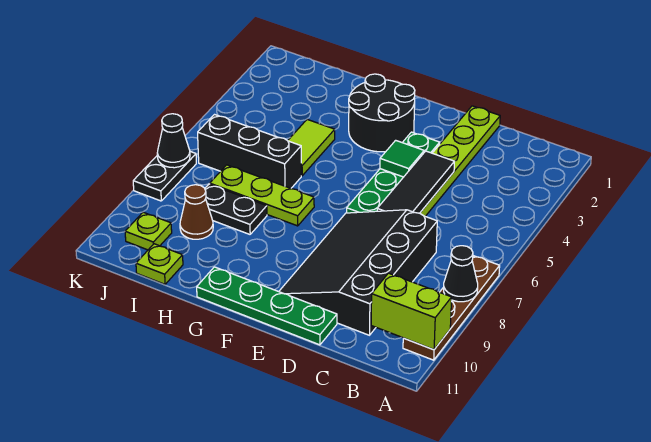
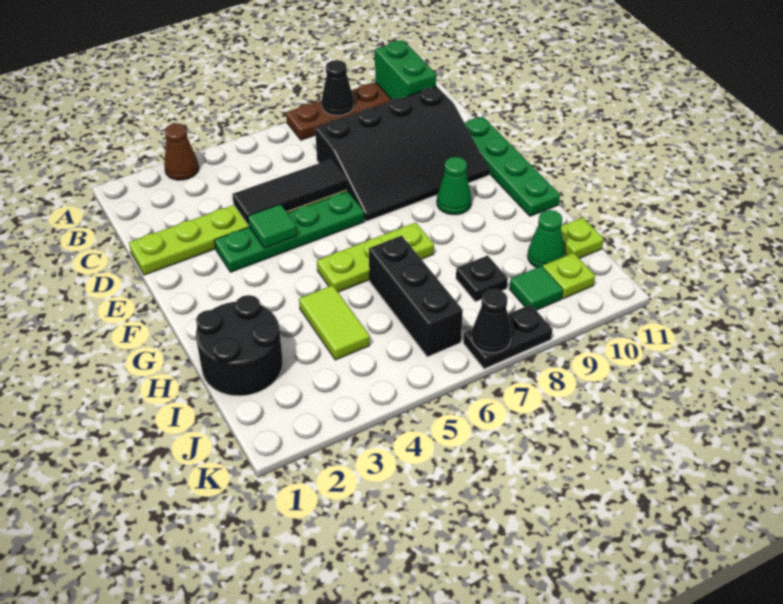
lime 1x2 brick [371,273,452,350] -> green 1x2 brick [375,40,436,100]
black 2x2 round brick [349,74,415,152] -> black 2x2 round brick moved to [196,295,283,396]
none -> green 1x1 cone [437,157,471,215]
lime 1x3 plate [210,165,314,226] -> lime 1x3 plate turned to [317,222,434,292]
lime 1x2 tile [288,119,335,176] -> lime 1x2 tile turned to [299,285,370,360]
black 1x2 plate [205,184,267,234] -> black 1x1 plate [456,255,508,302]
brown 1x1 cone [180,185,213,239] -> brown 1x1 cone moved to [164,124,199,180]
none -> green 1x1 cone [527,210,565,268]
none -> green 1x1 tile [509,266,563,310]

